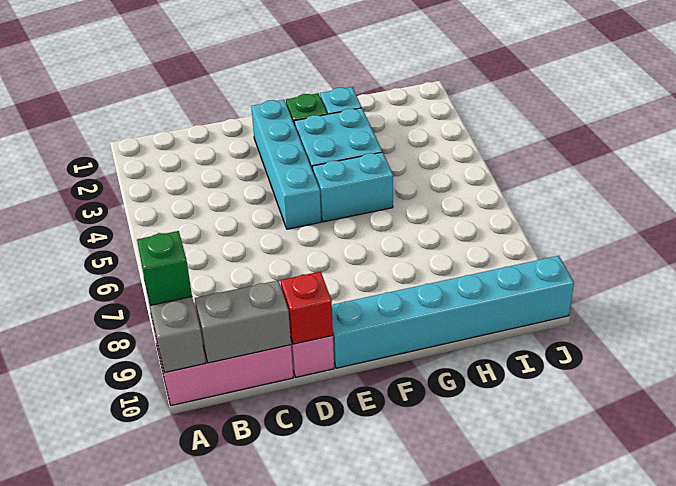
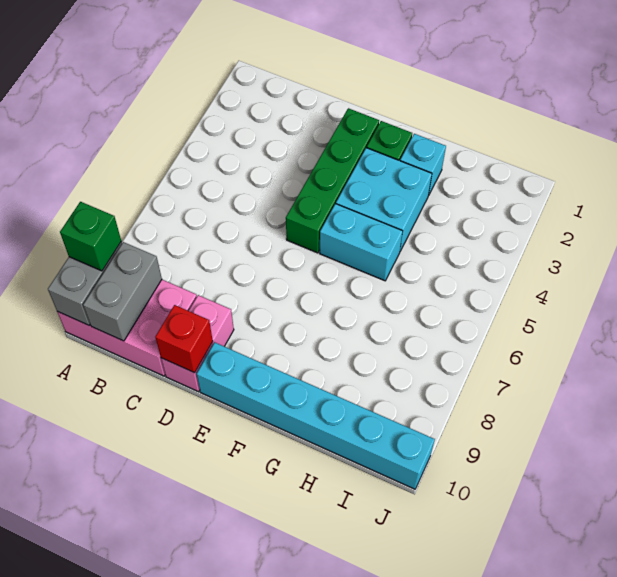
grey 1x2 brick [195,281,291,363] -> grey 1x2 brick turned to [83,242,162,341]
cyan 1x4 brick [251,100,321,229] -> green 1x4 brick [286,108,379,253]

